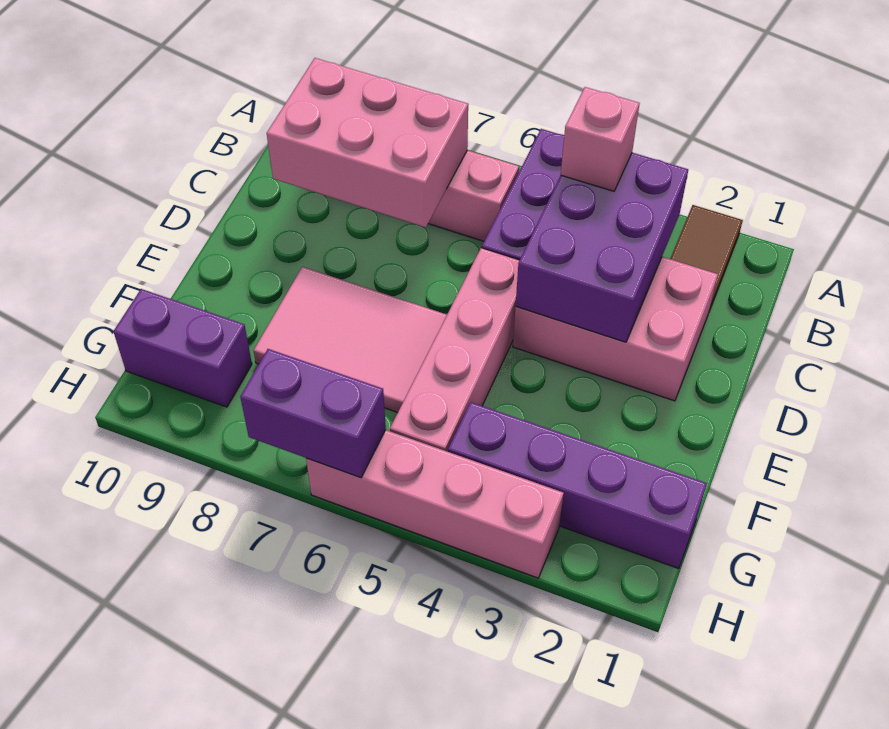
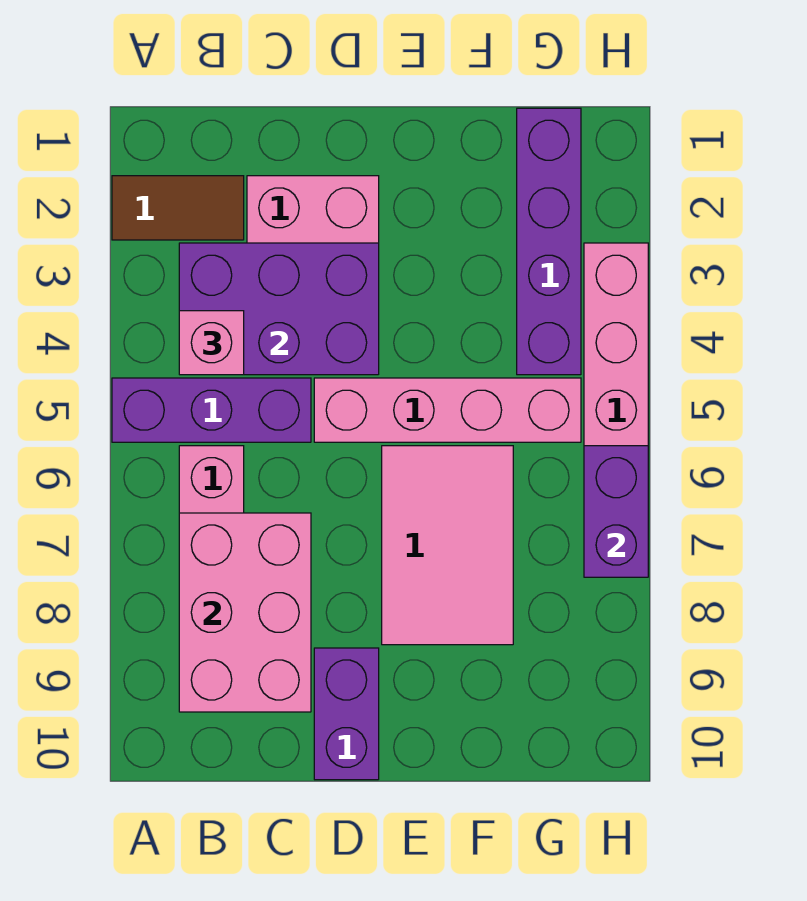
purple 1x2 brick [113,289,252,407] -> purple 1x2 brick moved to [314,648,379,780]

